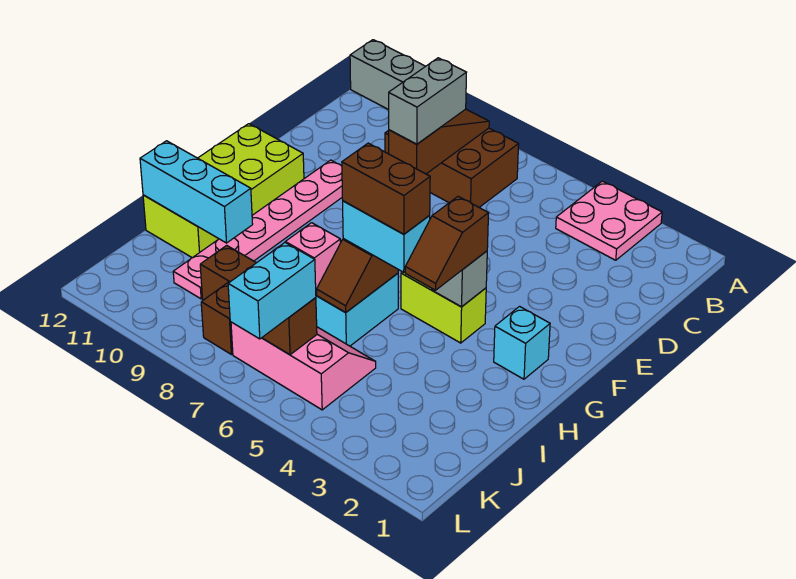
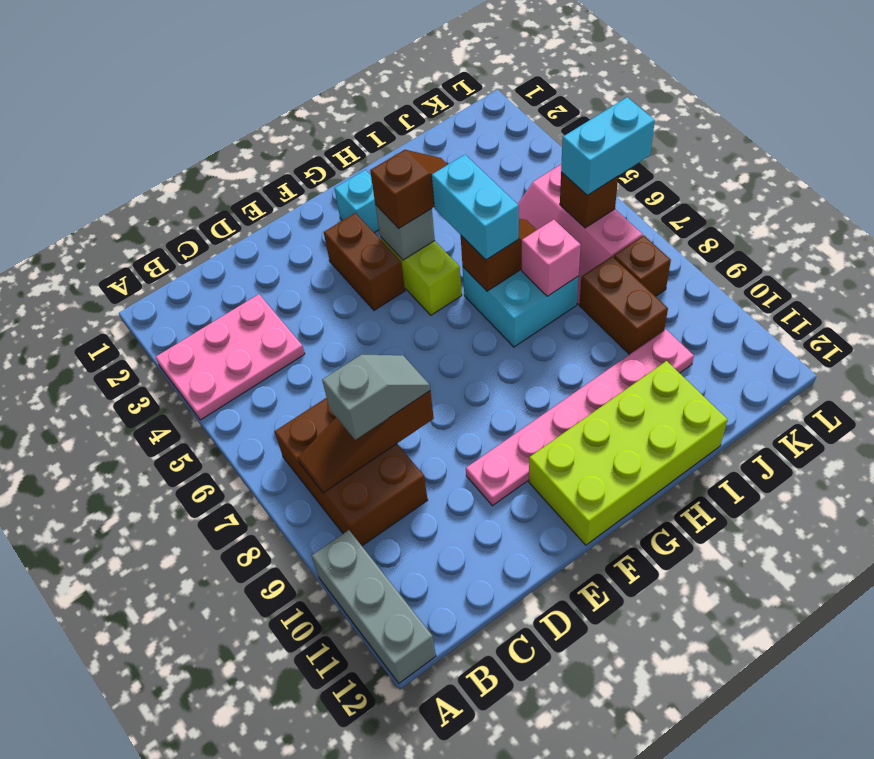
pink 2x2 plate [556,181,662,260] -> pink 2x3 plate [156,294,305,420]
grey 1x2 brick [389,58,467,144] -> grey 1x2 slope [322,354,430,440]
brown 1x2 brick [342,143,430,234] -> brown 1x2 brick moved to [324,213,405,310]
cyan 1x3 brick [140,141,253,243] -> none

